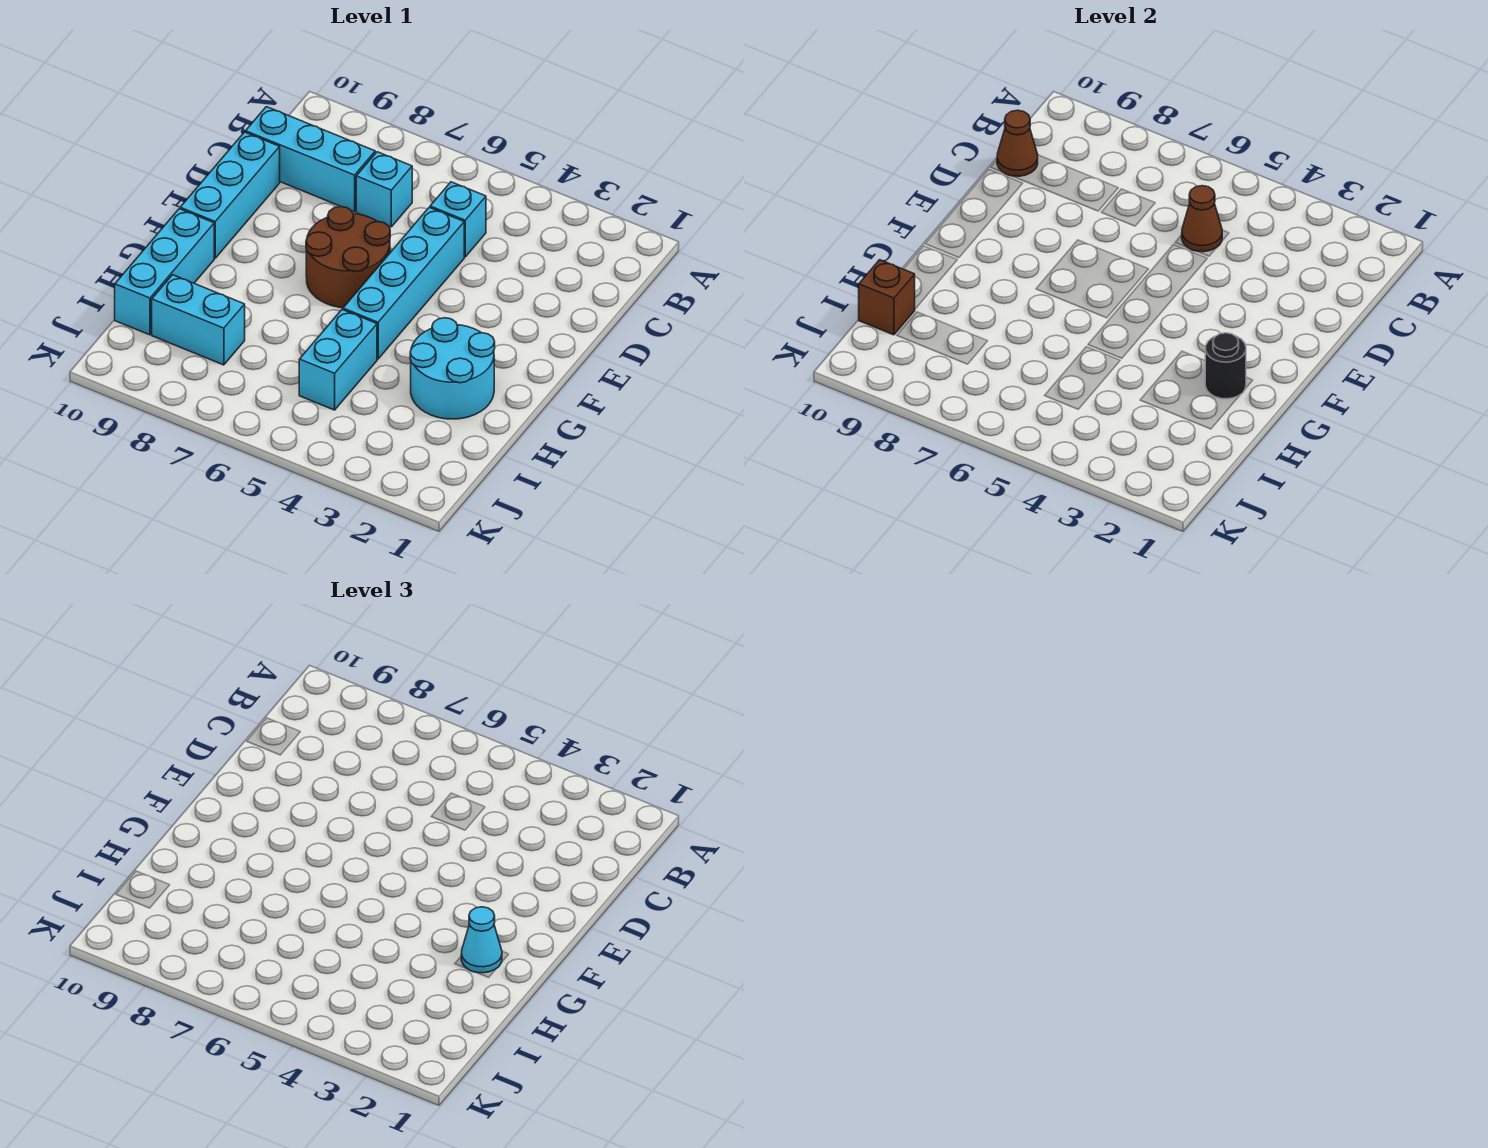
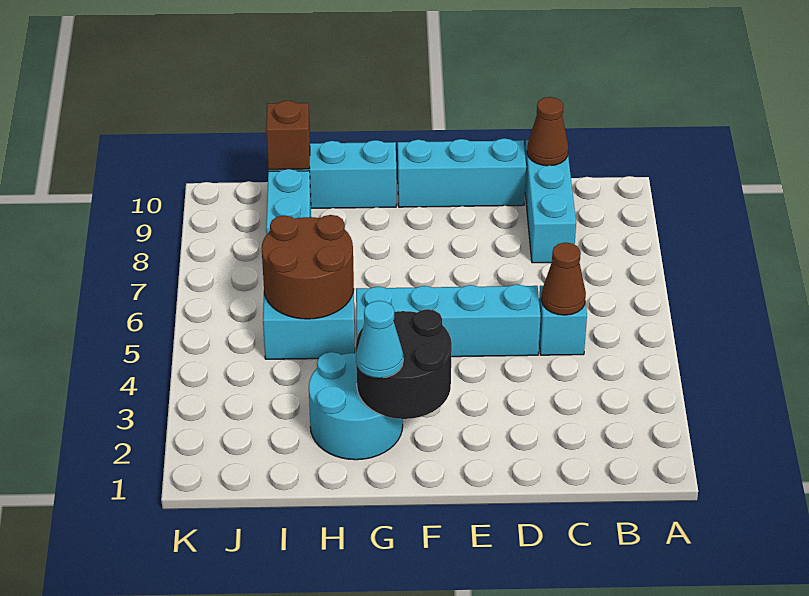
cyan 1x1 brick [356,152,412,227] -> none
brown 2x2 round brick [306,207,390,308] -> brown 2x2 round brick moved to [262,215,354,319]
black 1x1 round brick [1205,333,1246,399] -> black 2x2 round brick [356,309,452,419]

